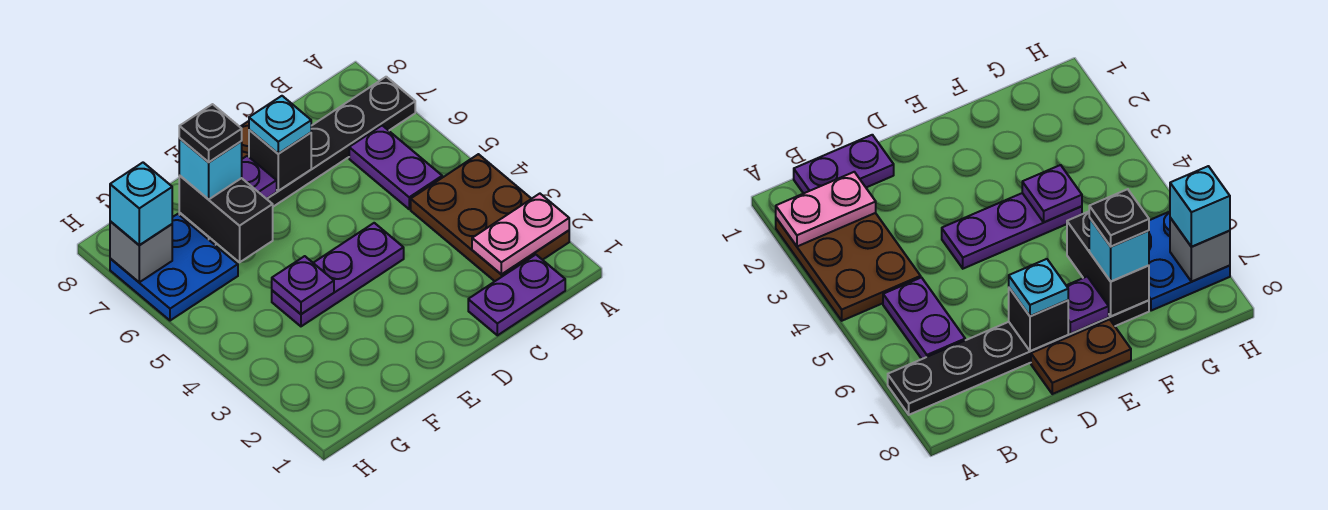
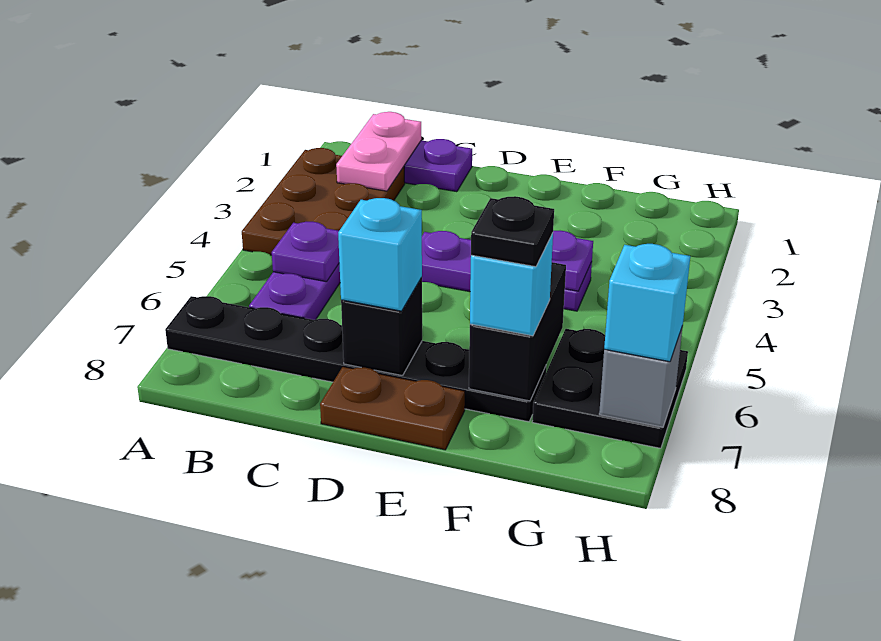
pink 1x2 plate [472,194,569,275] -> pink 1x2 plate turned to [336,112,421,191]
cyan 1x1 plate [249,96,311,154] -> cyan 1x1 brick [338,198,422,311]
purple 1x1 plate [242,156,277,199] -> purple 1x1 plate moved to [272,222,339,282]
blue 2x2 plate [110,214,238,321] -> black 2x2 plate [532,329,688,448]

